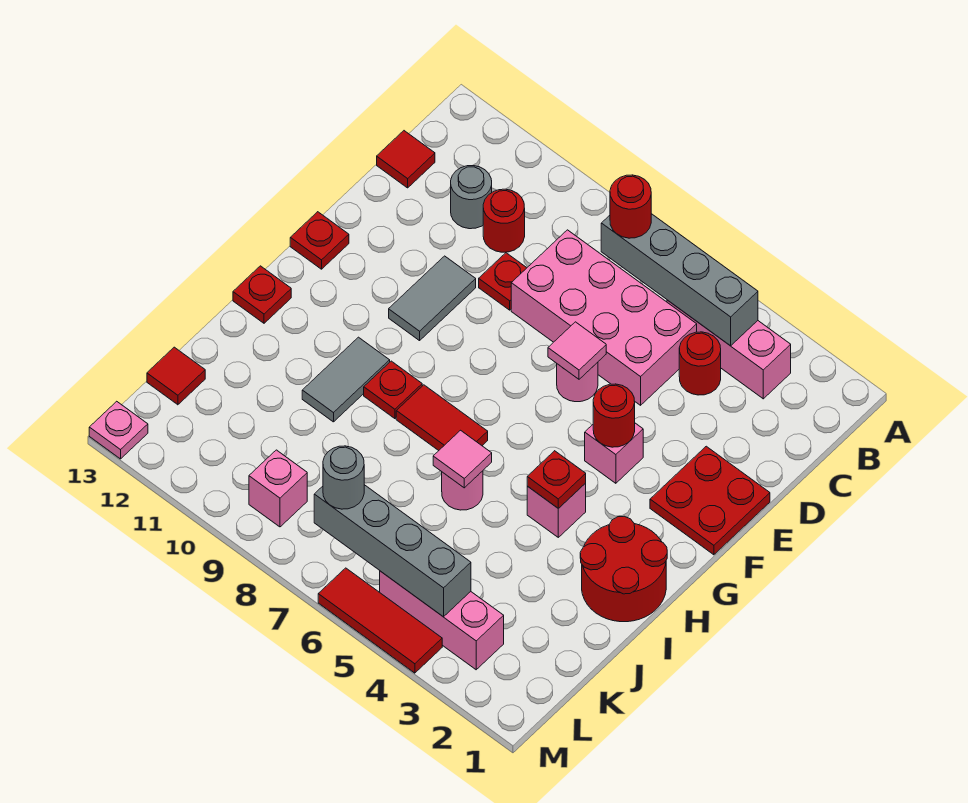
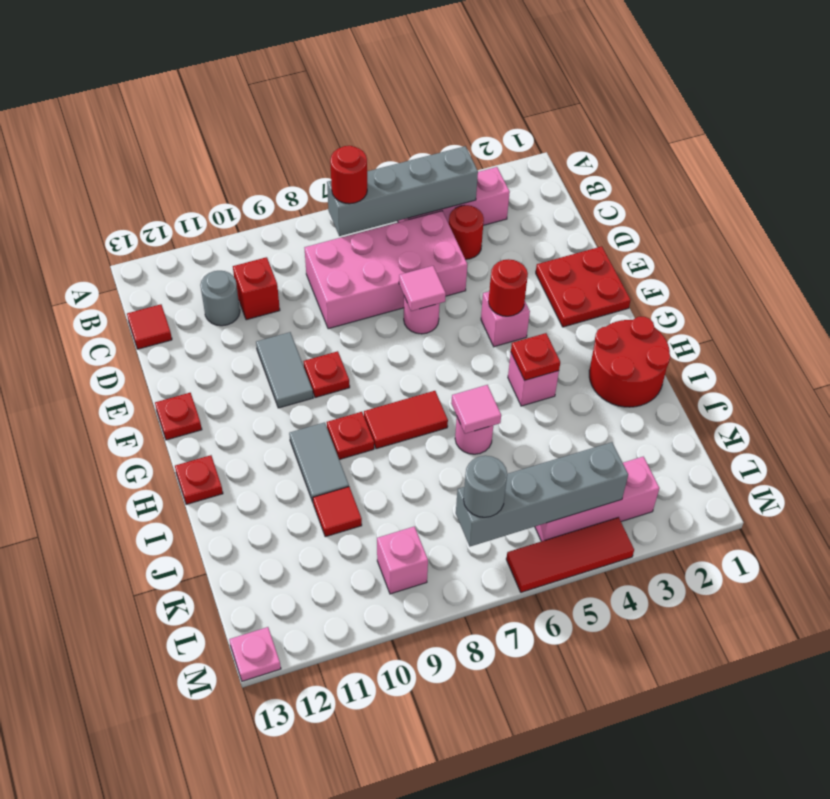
red 1x1 round brick [483,189,525,252] -> red 1x1 brick [233,257,280,320]
red 1x1 plate [479,253,527,310] -> red 1x1 plate moved to [304,351,350,398]
red 1x1 tile [147,347,205,405] -> red 1x1 tile moved to [313,487,362,537]

